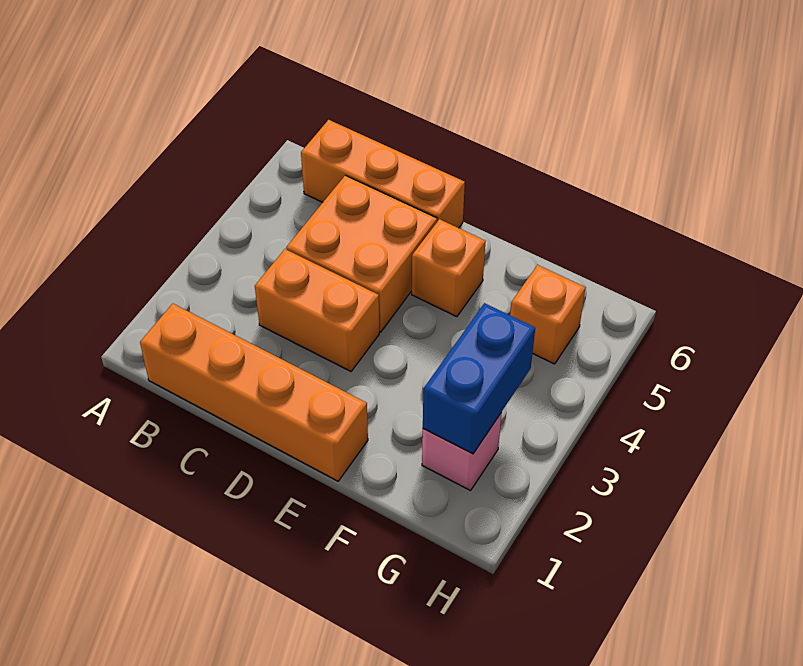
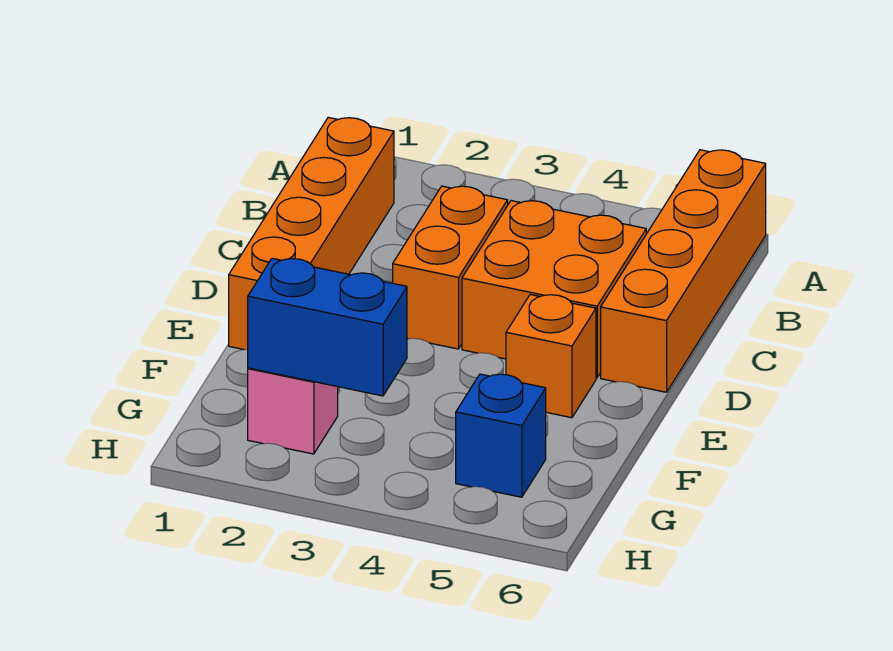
orange 1x3 brick [301,120,465,228] -> orange 1x4 brick [601,150,766,392]
orange 1x1 brick [510,265,585,364] -> blue 1x1 brick [456,374,546,497]

